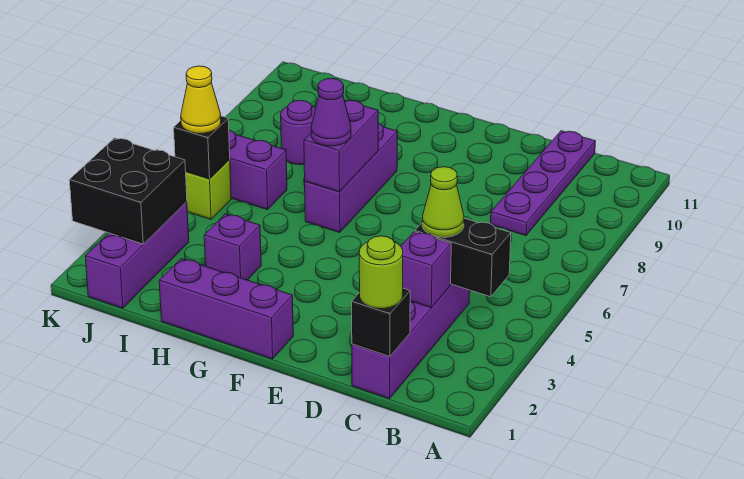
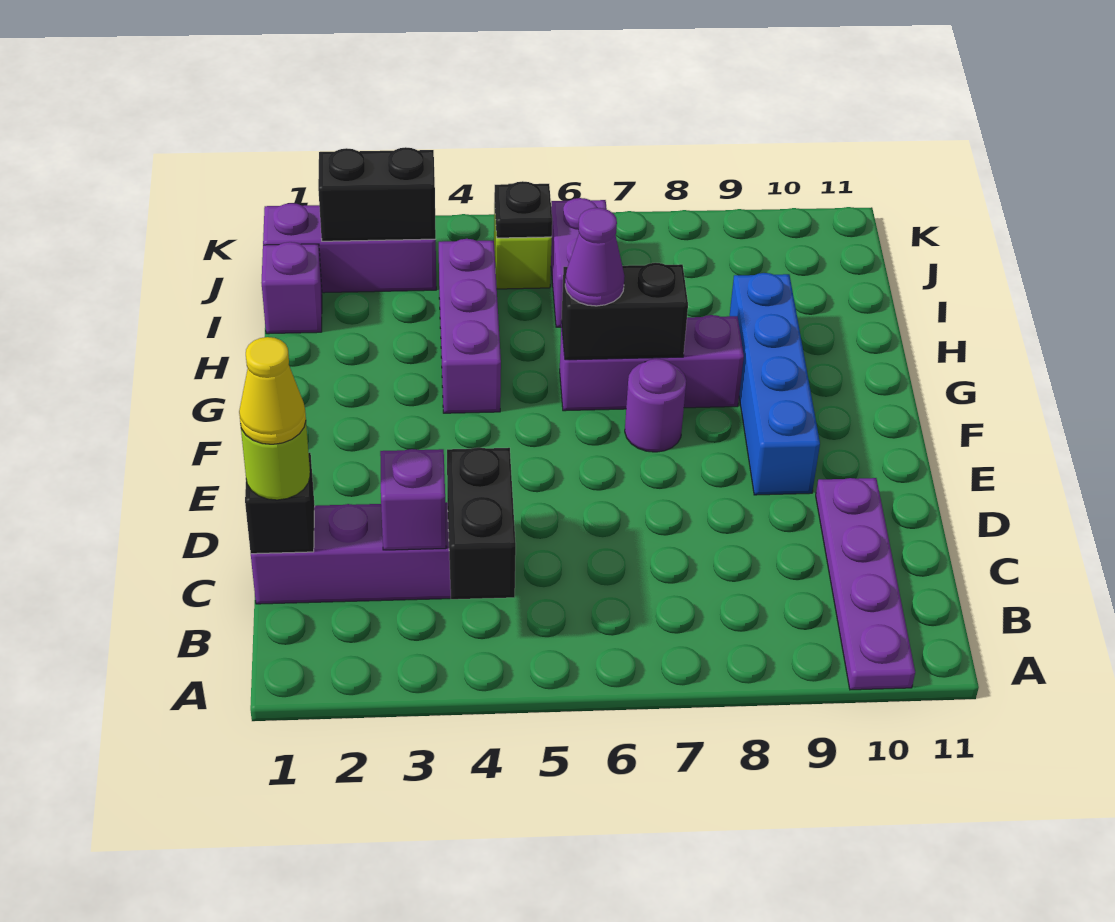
lime 1x1 cone [422,167,464,237] -> none
purple 1x4 plate [491,131,595,236] -> purple 1x4 plate turned to [816,478,915,690]
none -> blue 1x4 brick [730,273,820,495]
purple 1x3 brick [159,259,293,359] -> purple 1x3 brick moved to [439,239,501,413]
purple 1x2 brick [304,100,378,192] -> black 1x2 brick [561,263,688,360]
purple 1x1 brick [204,214,261,280] -> purple 1x1 brick moved to [261,242,322,334]
purple 1x1 round brick [281,100,316,165] -> purple 1x1 round brick moved to [625,359,686,452]
black 2x2 brick [69,138,187,244] -> black 1x2 brick [318,147,436,241]
black 1x1 brick [174,116,230,179] -> black 1x1 plate [494,181,552,238]
yellow 1x1 cone [181,66,221,133] -> yellow 1x1 cone moved to [239,337,306,444]

